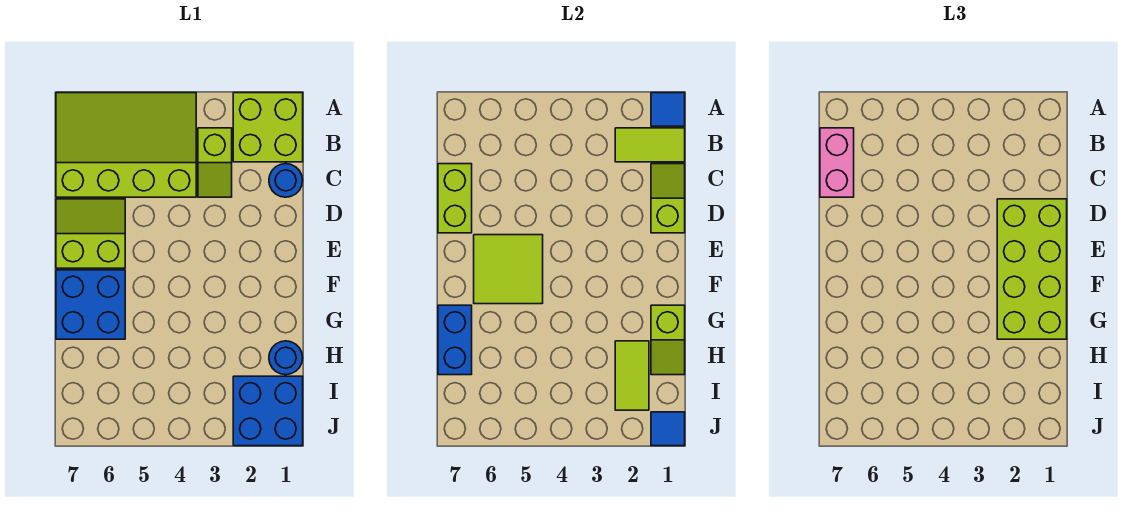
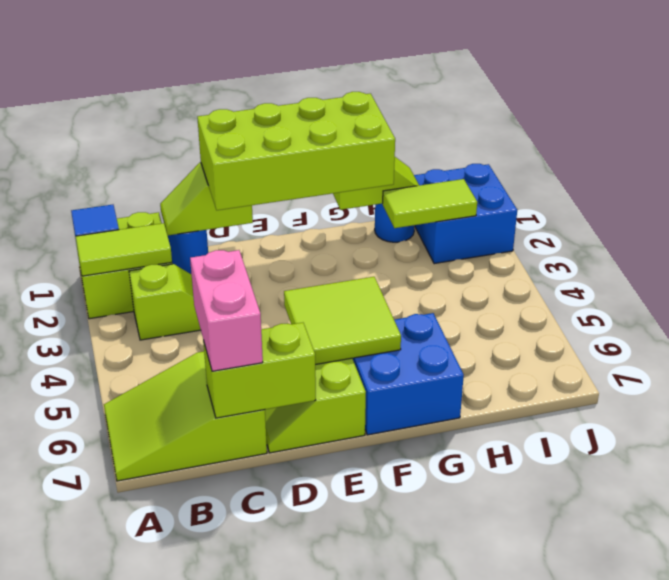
lime 3x4 slope [56,93,196,197] -> lime 2x3 slope [104,352,267,481]
lime 1x2 tile [615,128,685,162] -> lime 1x2 tile turned to [76,223,172,276]
pink 1x2 brick [820,128,854,197] -> pink 1x2 brick turned to [190,250,263,371]
blue 1x2 brick [438,305,472,375] -> none
blue 1x1 tile [651,412,685,446] -> none

